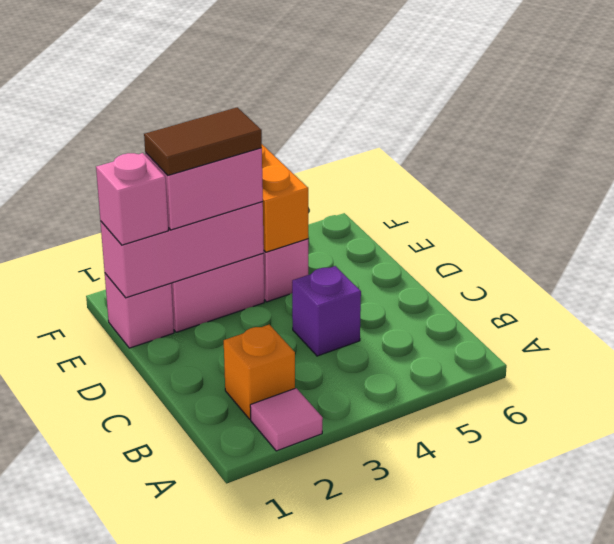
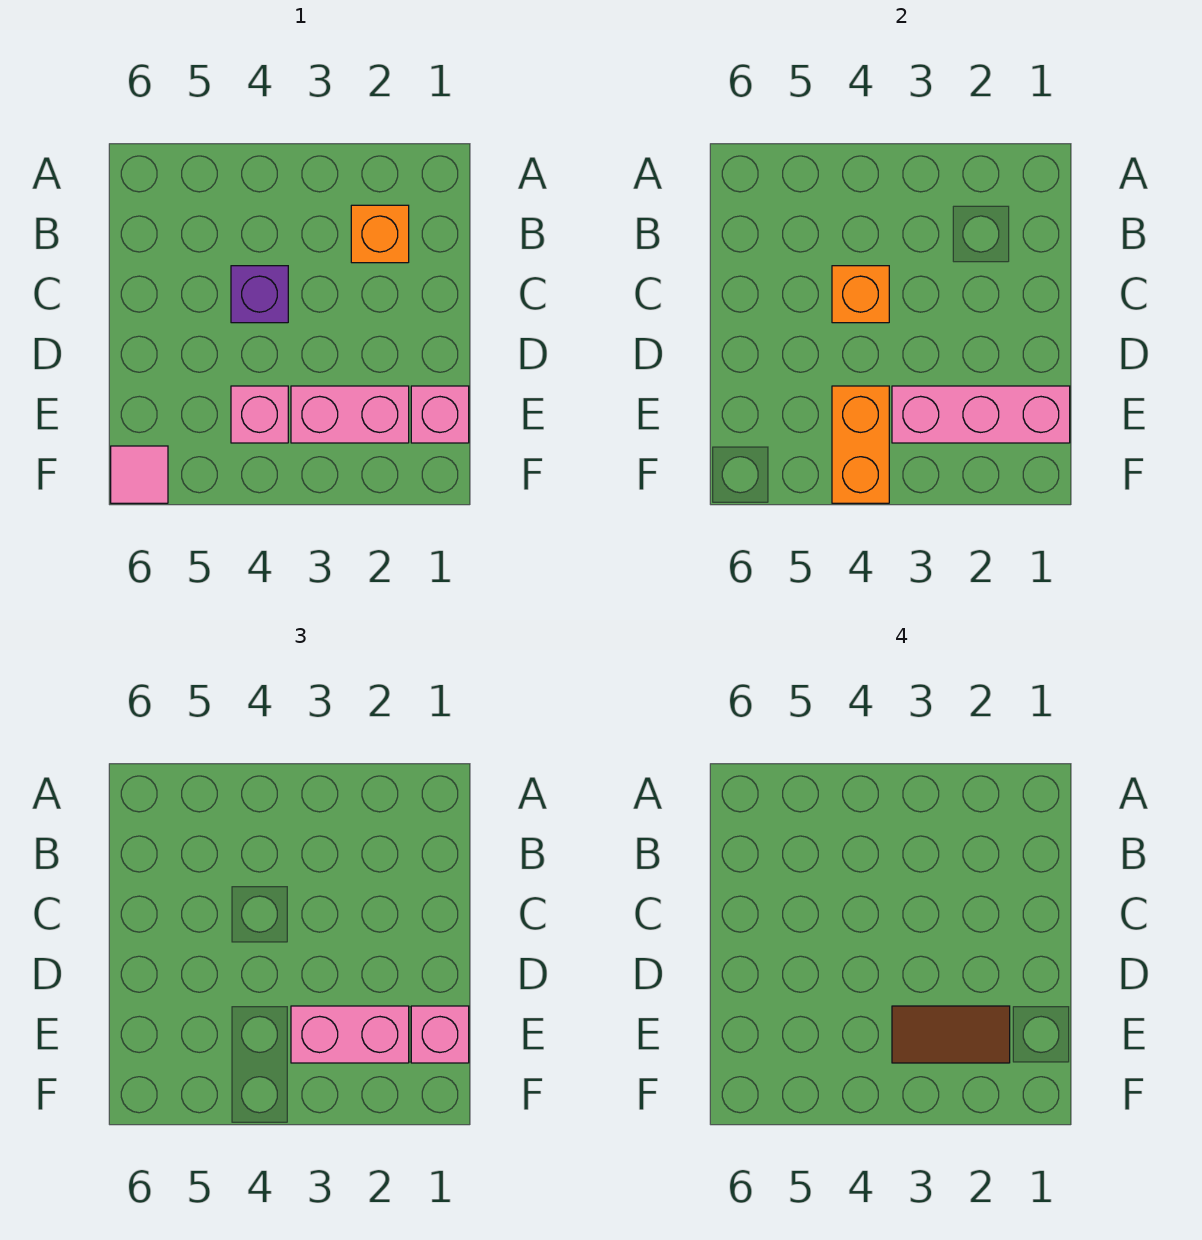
pink 1x1 tile [250,388,323,451] -> pink 1x1 tile moved to [111,446,168,503]
none -> orange 1x1 brick [832,266,889,323]

